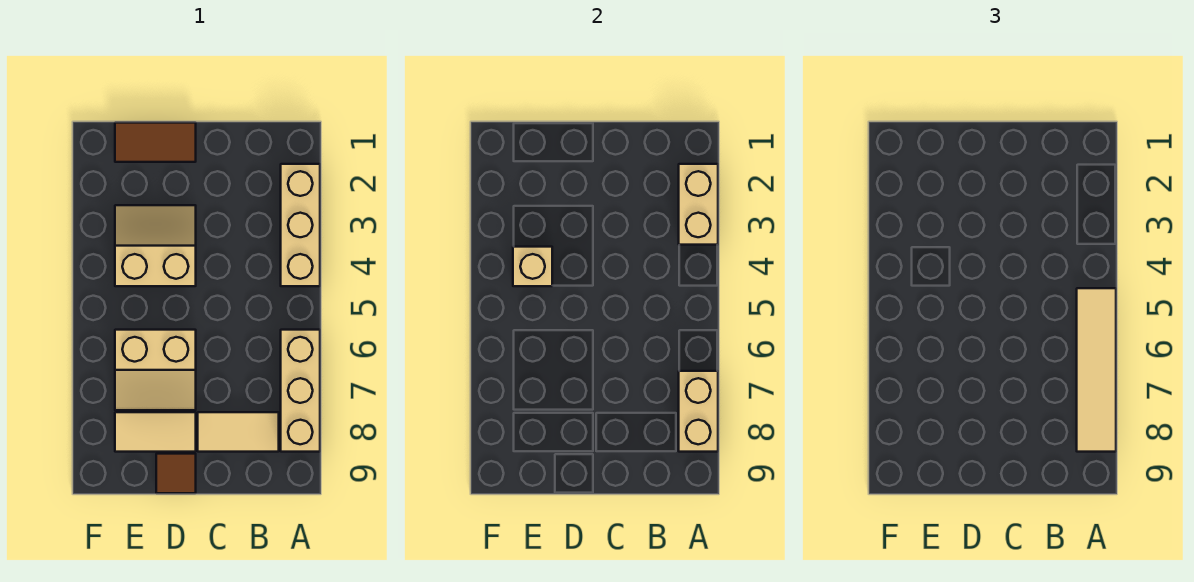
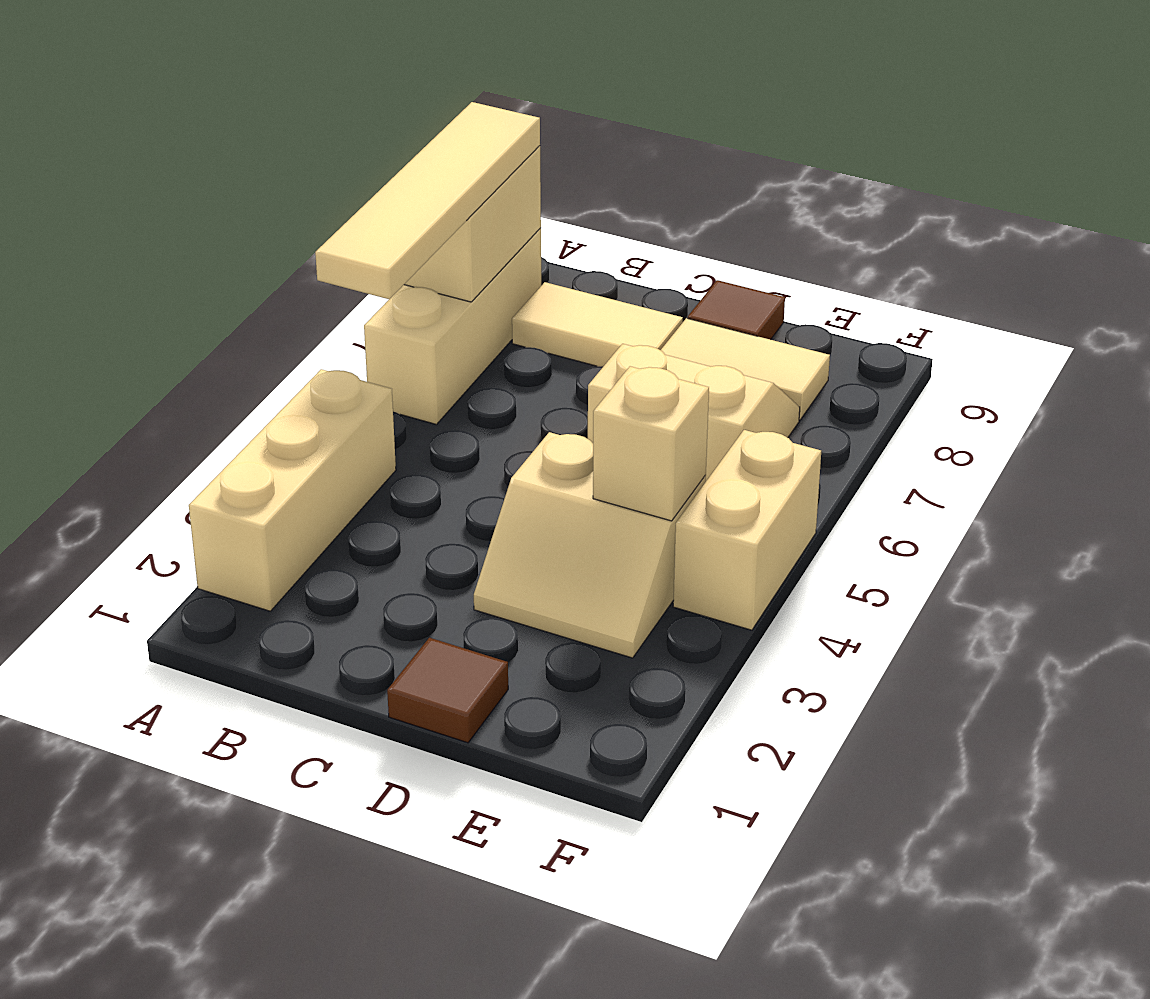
tan 1x2 brick [679,164,718,245] -> tan 1x2 brick moved to [673,430,821,630]
brown 1x2 tile [115,123,196,162] -> brown 1x1 tile [387,638,508,743]

